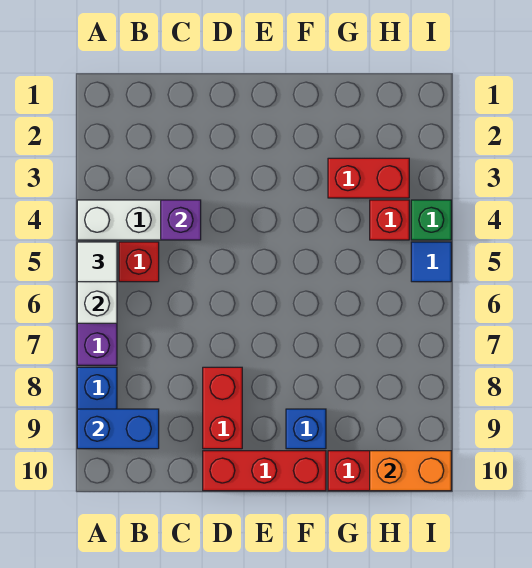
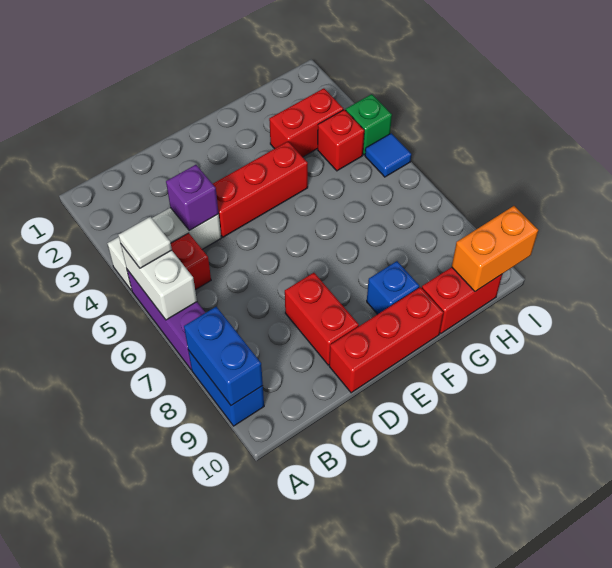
blue 1x2 brick [77,409,159,449] -> blue 1x2 brick turned to [184,307,263,406]
none -> red 1x3 brick [213,142,308,237]

